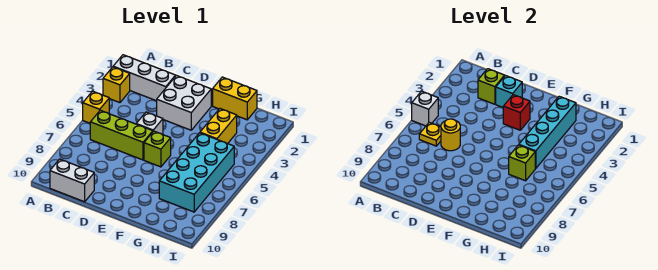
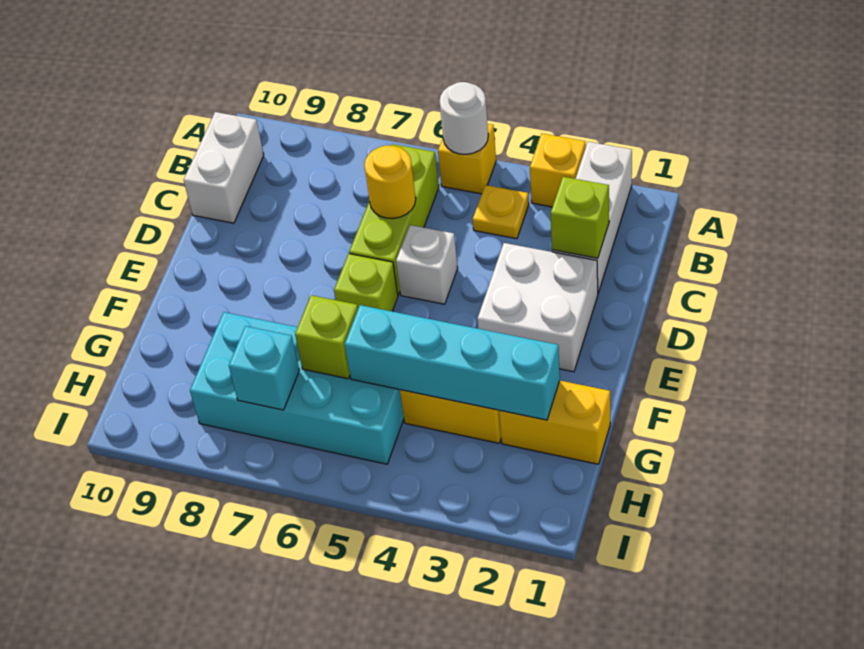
white 1x1 brick [412,91,438,126] -> white 1x1 round brick [440,82,488,154]
yellow 1x1 plate [419,122,441,146] -> yellow 1x1 plate moved to [473,185,529,239]
cyan 1x1 brick [496,76,522,107] -> cyan 1x1 brick moved to [229,326,299,410]
red 1x1 brick [503,95,530,130] -> none
yellow 1x2 brick [213,77,257,120] -> yellow 1x2 brick turned to [499,381,610,464]

